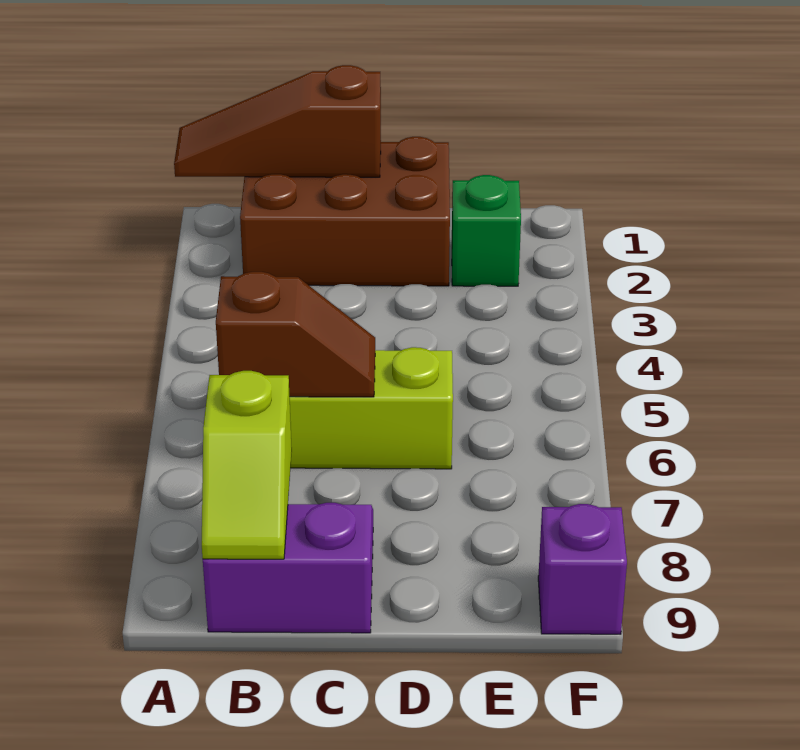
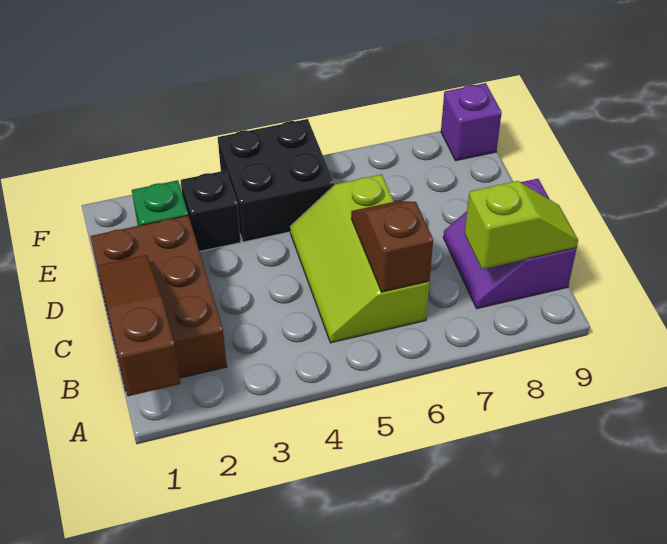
brown 1x3 slope [174,65,381,177] -> brown 1x3 slope turned to [97,255,180,396]
none -> black 1x1 brick [181,170,241,251]
none -> black 2x2 brick [218,119,334,242]

